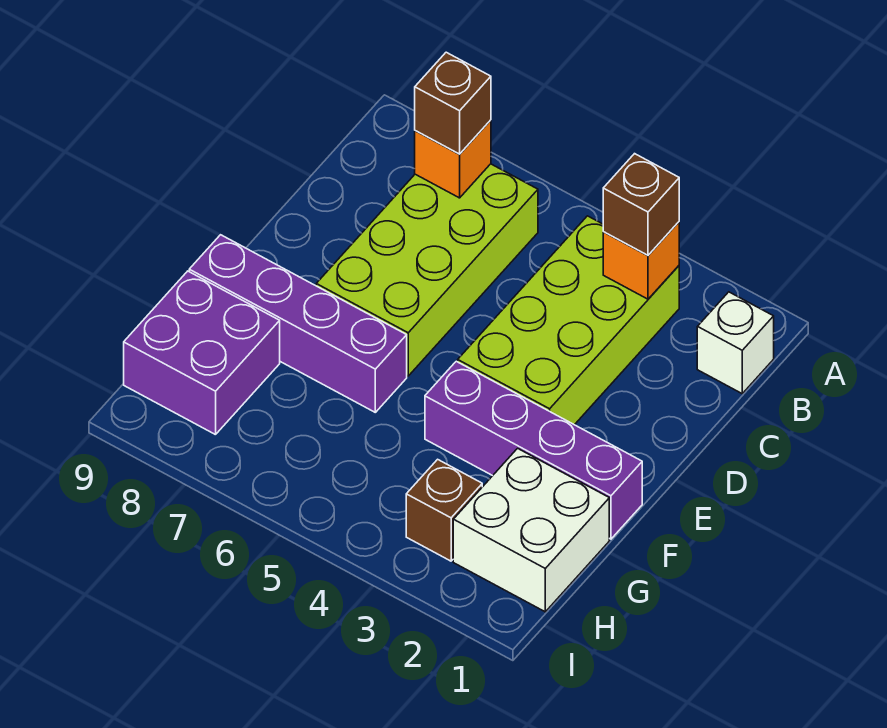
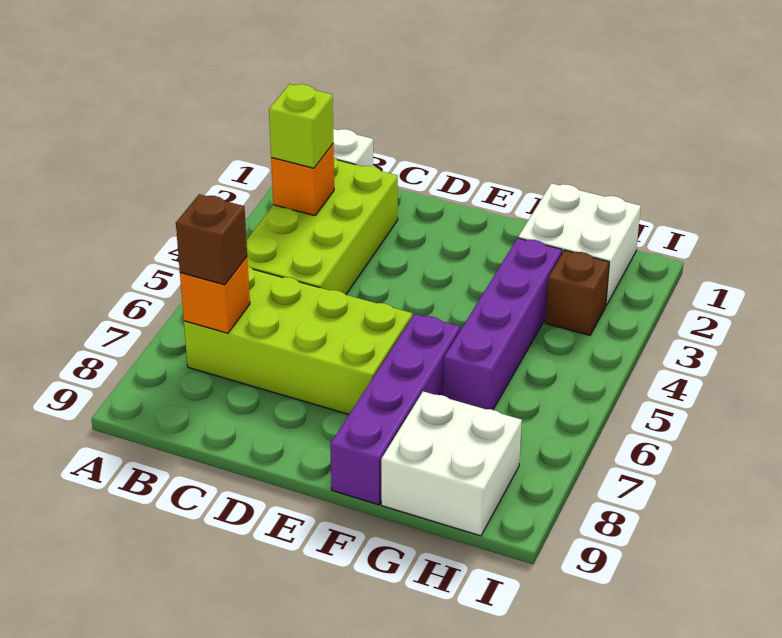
lime 2x4 brick [458,216,679,425] -> lime 2x4 brick turned to [246,157,398,295]
brown 1x1 brick [603,154,679,255] -> lime 1x1 brick [269,84,333,168]
purple 1x4 brick [425,361,642,539] -> purple 1x4 brick moved to [443,238,562,410]
purple 2x2 brick [124,271,280,435] -> white 2x2 brick [381,391,522,536]

